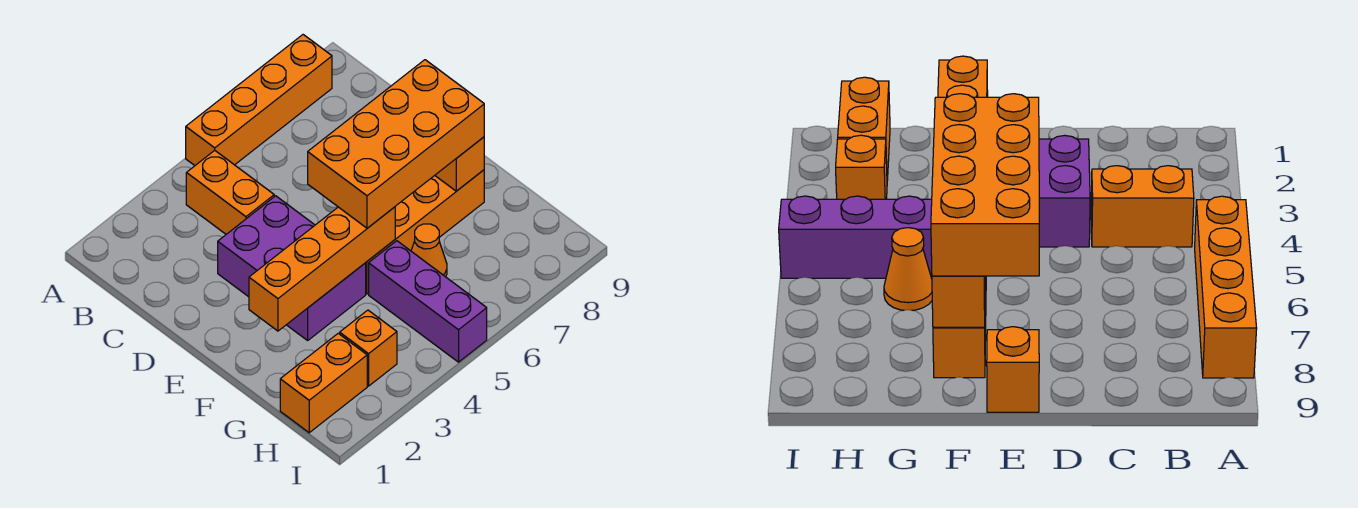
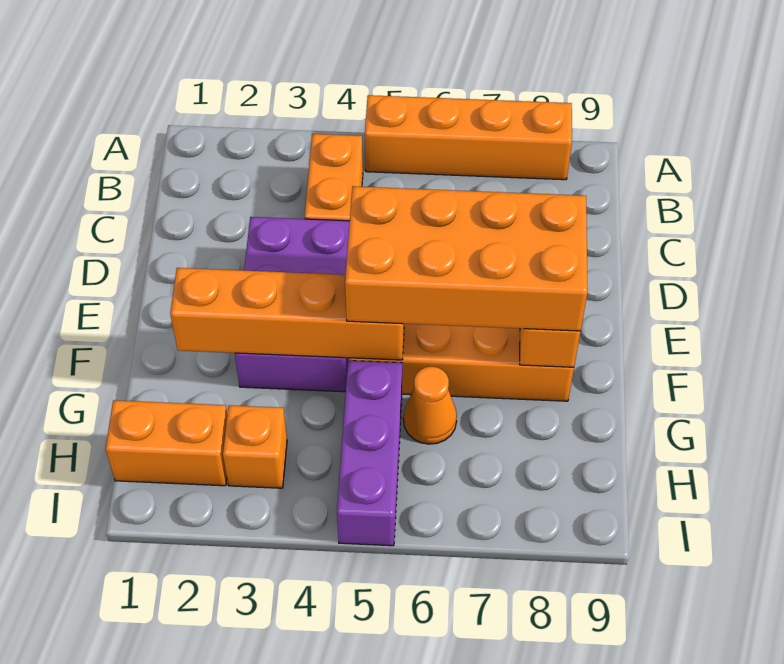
orange 1x1 brick [987,327,1039,412] -> none

